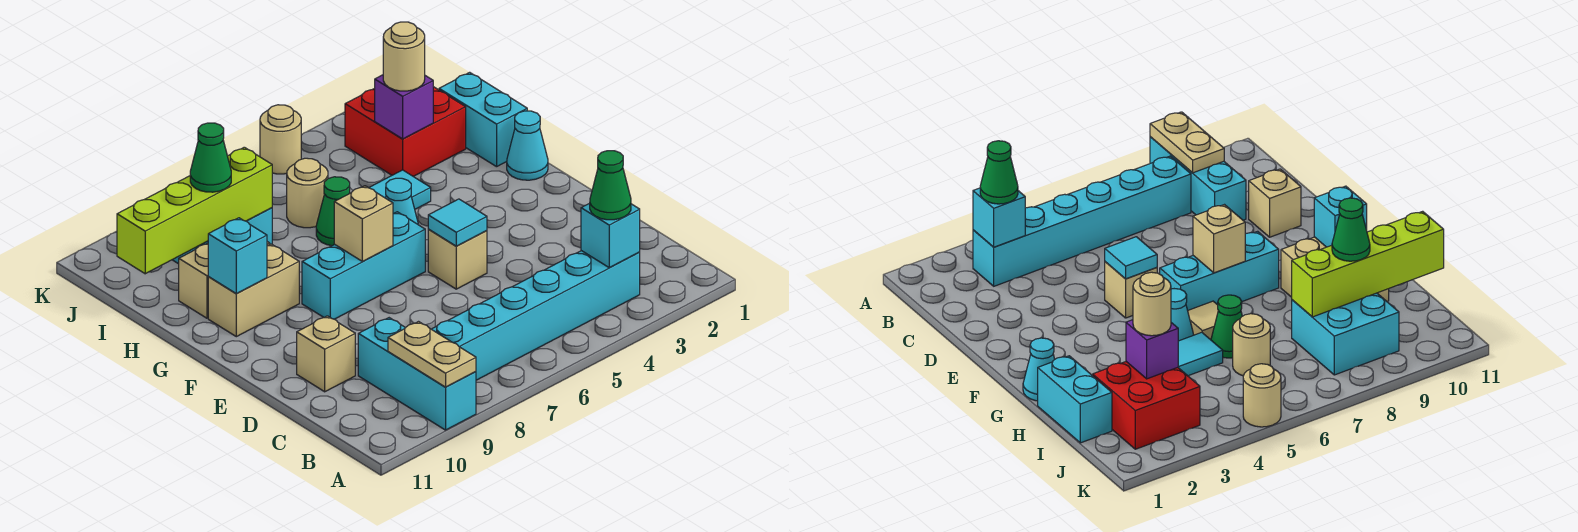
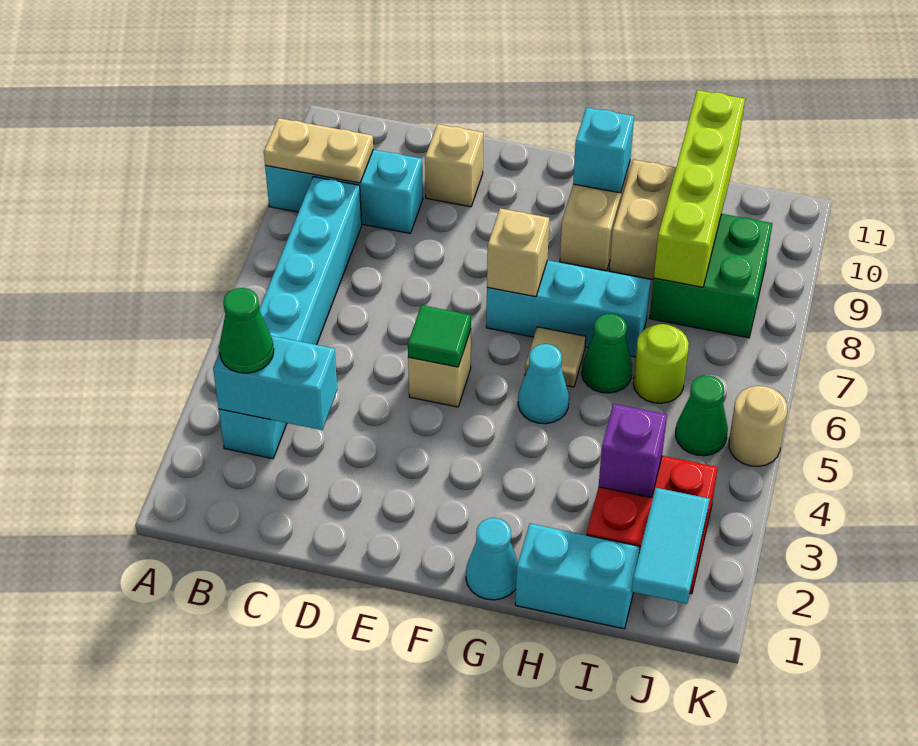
cyan 1x1 brick [581,203,640,267] -> cyan 1x2 brick [213,336,337,430]
cyan 1x1 tile [428,199,487,246] -> green 1x1 tile [408,305,471,367]
cyan 1x3 brick [302,212,425,319] -> cyan 1x3 brick turned to [486,260,651,357]
cyan 1x2 tile [369,170,431,209] -> cyan 1x2 tile moved to [632,488,709,603]
tan 1x1 round brick [383,22,425,91] -> none
tan 1x1 round brick [287,158,328,228] -> lime 1x1 round brick [633,324,689,403]
cyan 2x2 brick [1292,293,1399,375] -> green 2x2 brick [650,214,772,338]
green 1x1 cone [190,123,231,192] -> green 1x1 cone moved to [676,376,728,456]

